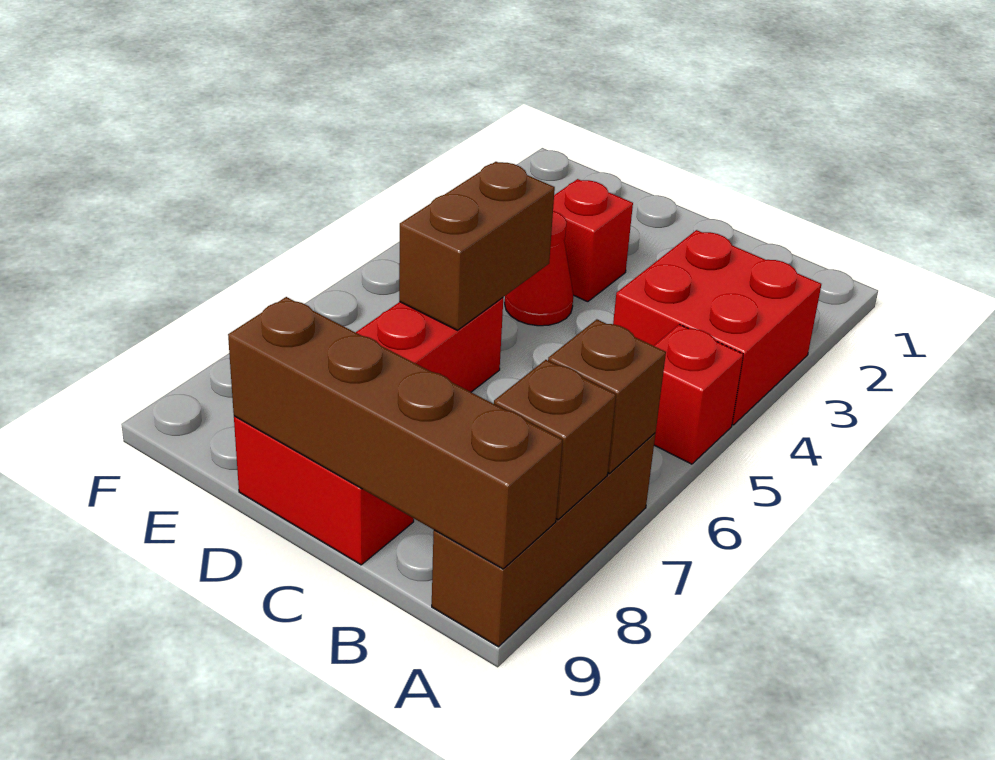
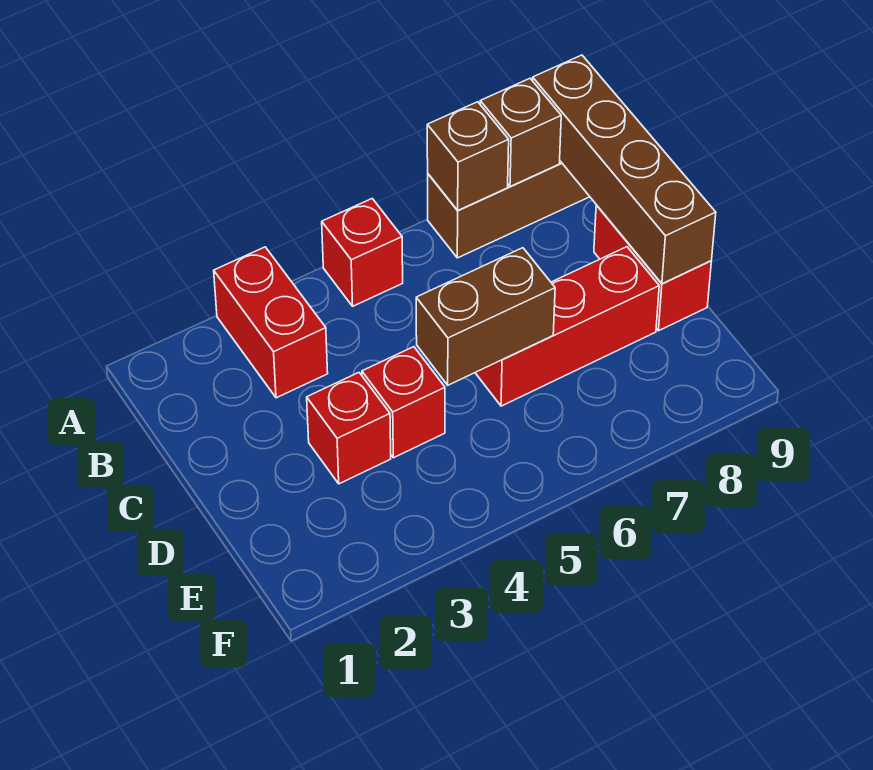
red 2x2 brick [613,230,821,425] -> red 1x2 brick [214,247,328,398]
red 1x1 cone [505,211,573,326] -> red 1x1 brick [362,347,445,458]

